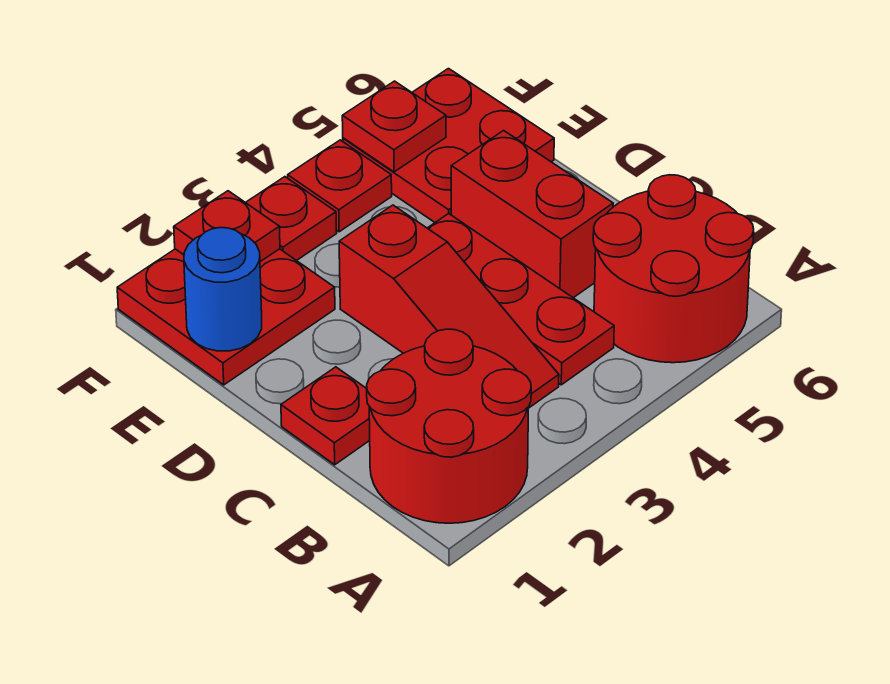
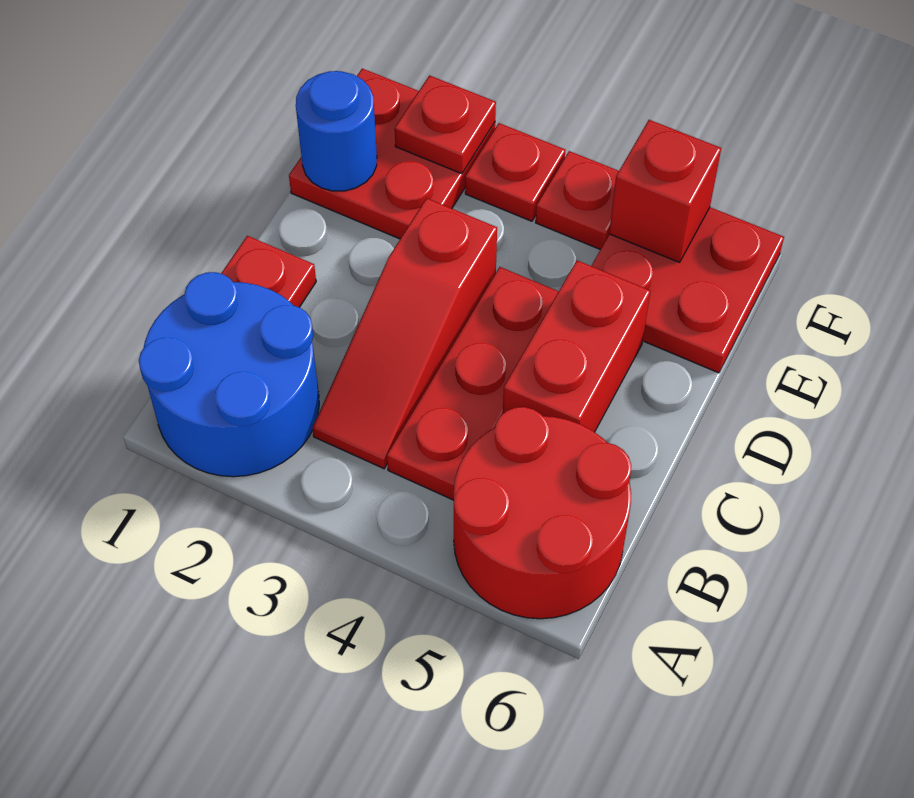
red 2x2 round brick [367,329,531,523] -> blue 2x2 round brick [139,272,319,477]
red 1x1 plate [342,81,446,172] -> red 1x1 brick [609,120,721,262]

